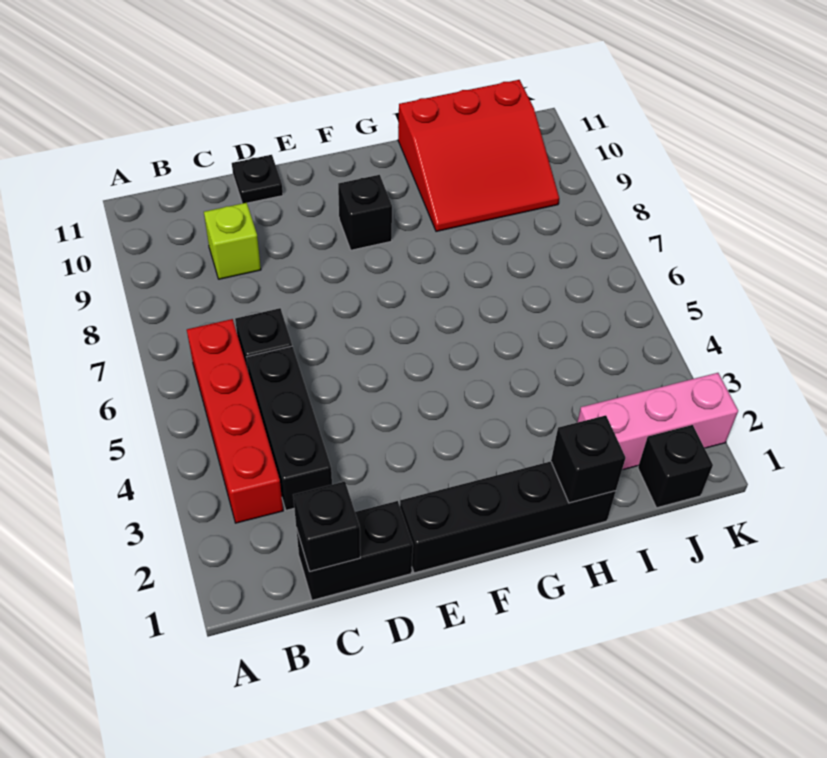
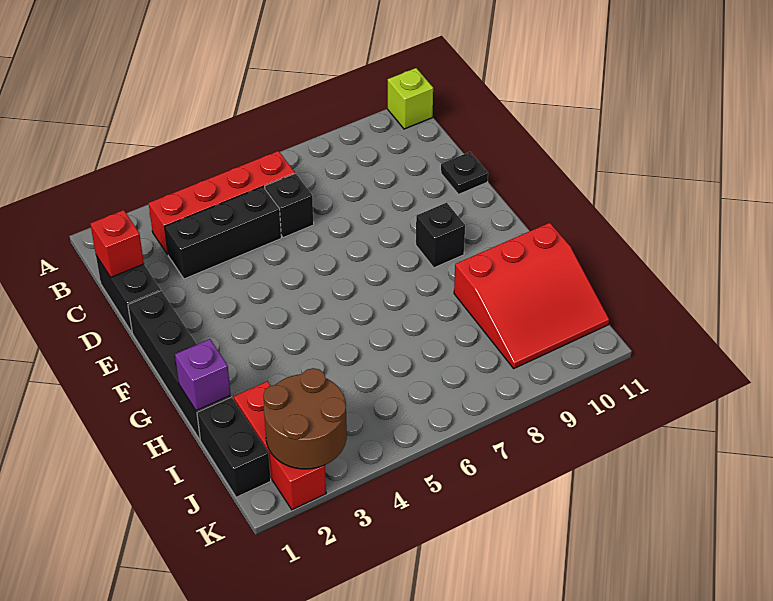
black 1x1 brick [293,481,360,572] -> red 1x1 brick [90,210,144,277]
lime 1x1 brick [204,203,261,279] -> lime 1x1 brick moved to [388,68,433,129]
black 1x1 brick [551,415,625,503] -> purple 1x1 brick [175,339,231,411]
red 3x3 slope [398,80,559,231] -> red 3x3 slope turned to [454,223,609,368]
pink 1x3 brick [578,373,738,470] -> red 1x3 brick [234,381,326,510]
black 1x1 brick [638,425,713,508] -> black 1x2 brick [197,397,271,497]
none -> brown 2x2 round brick [263,368,347,469]

